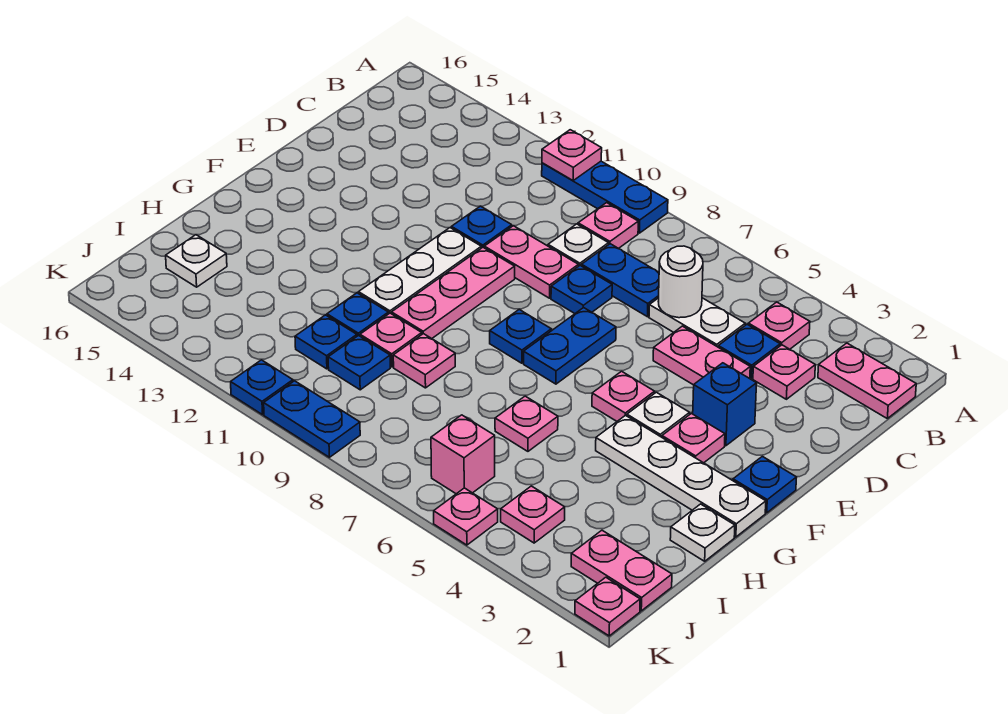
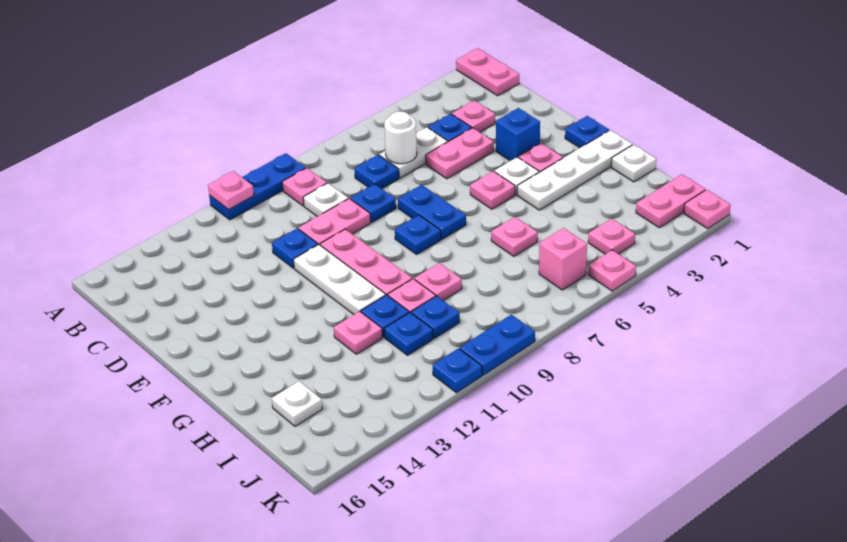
pink 1x2 plate [818,343,916,418] -> pink 1x2 plate turned to [456,48,519,96]
pink 1x1 plate [748,302,810,349] -> pink 1x1 plate moved to [334,311,382,354]
blue 1x2 plate [582,244,659,317] -> blue 1x1 plate [354,155,399,189]

